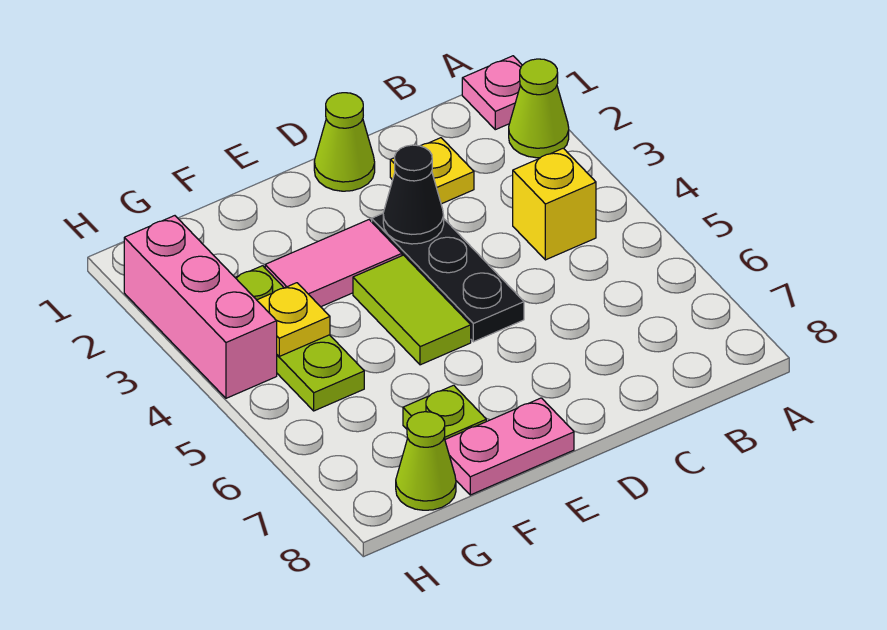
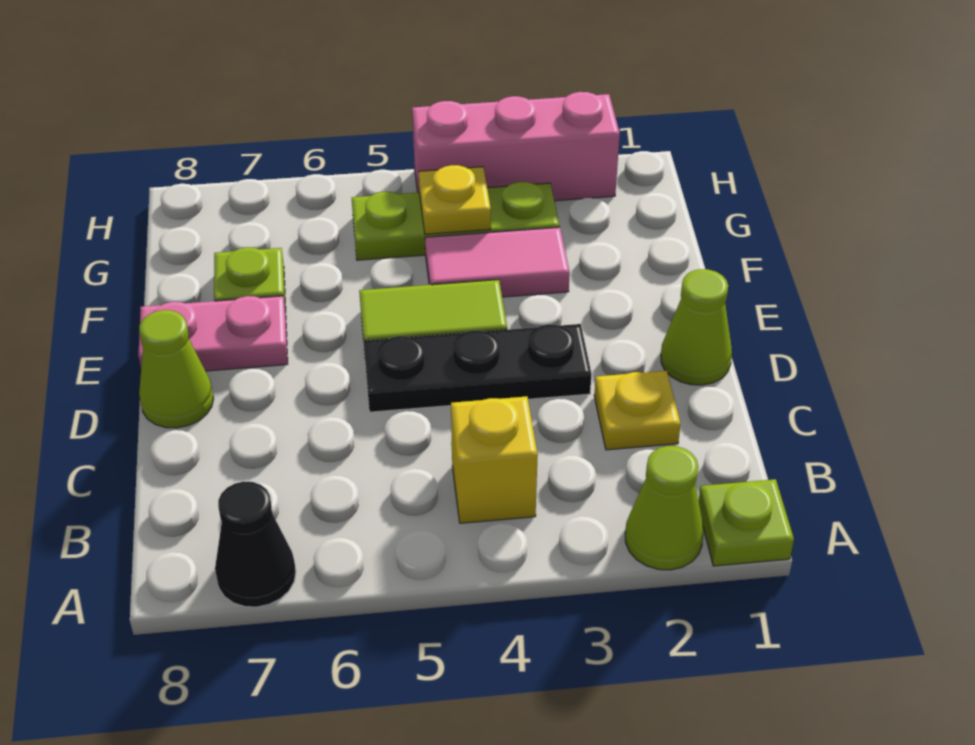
pink 1x1 plate [462,56,522,130] -> lime 1x1 plate [698,479,794,566]
black 1x1 cone [383,145,444,244] -> black 1x1 cone moved to [215,482,296,607]
pink 1x2 tile [265,220,402,307] -> pink 1x2 tile turned to [425,227,570,297]
pink 1x2 plate [445,398,574,495] -> pink 1x2 plate turned to [138,296,288,371]
lime 1x1 cone [396,412,456,510] -> lime 1x1 cone moved to [139,310,214,428]

